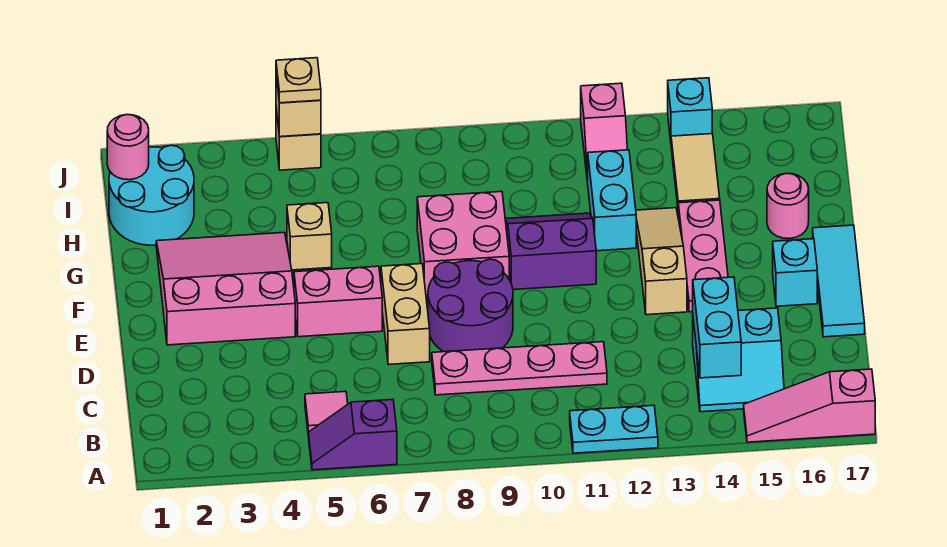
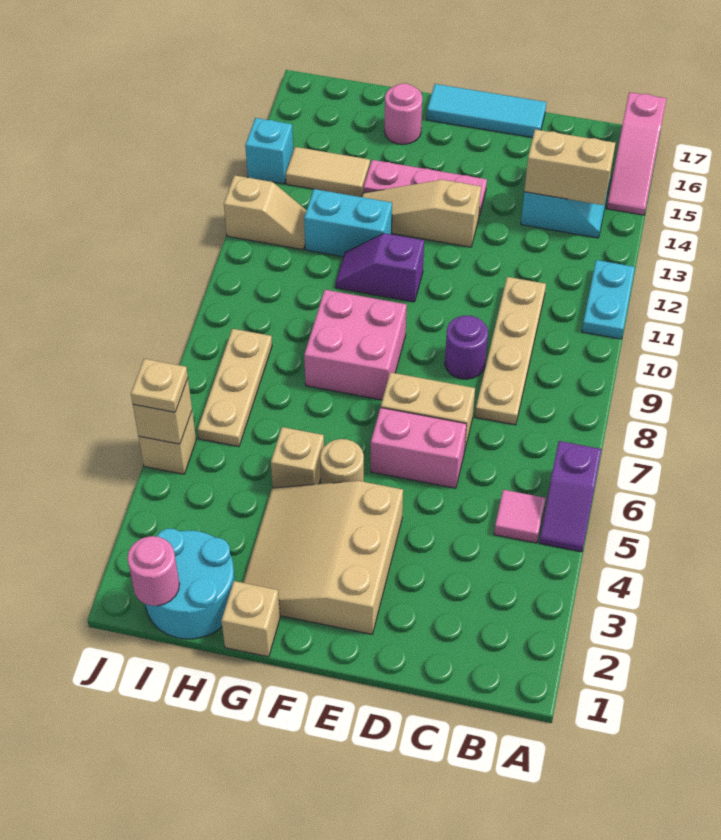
cyan 1x2 brick [693,277,741,378] -> tan 1x2 brick [524,129,615,205]
pink 1x4 plate [432,342,607,395] -> tan 1x4 plate [475,277,546,425]
purple 2x2 round brick [428,259,513,352] -> purple 1x1 round brick [445,316,488,379]
pink 3x3 slope [156,232,295,345] -> tan 3x3 slope [243,481,403,634]
pink 1x2 brick [294,266,382,337] -> pink 1x2 brick turned to [371,408,467,488]
cyan 1x1 brick [773,239,817,306] -> none
none -> tan 1x1 round brick [320,439,364,484]
purple 2x2 slope [505,213,596,290] -> purple 1x2 slope [336,233,424,302]
none -> tan 1x1 brick [221,581,280,657]
none -> tan 1x3 plate [198,329,272,447]
pink 1x2 slope [581,83,627,183] -> tan 1x2 slope [224,175,307,250]

